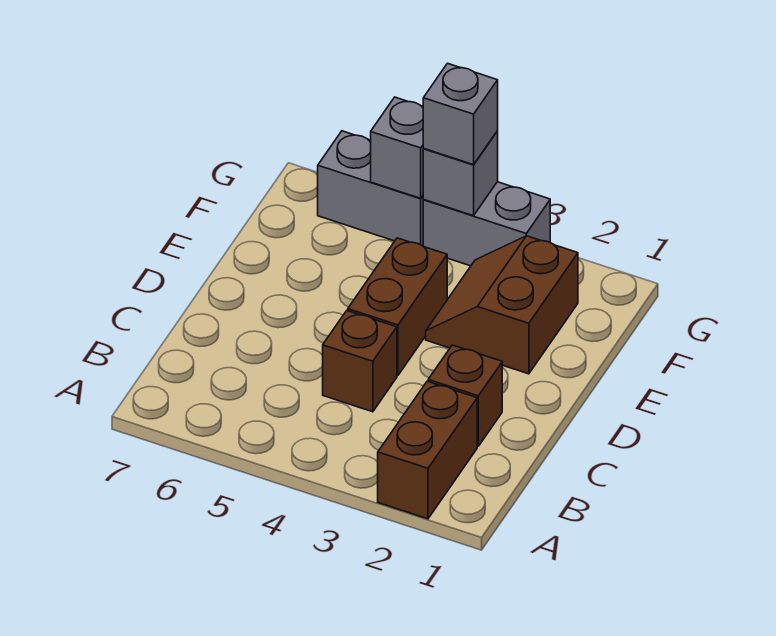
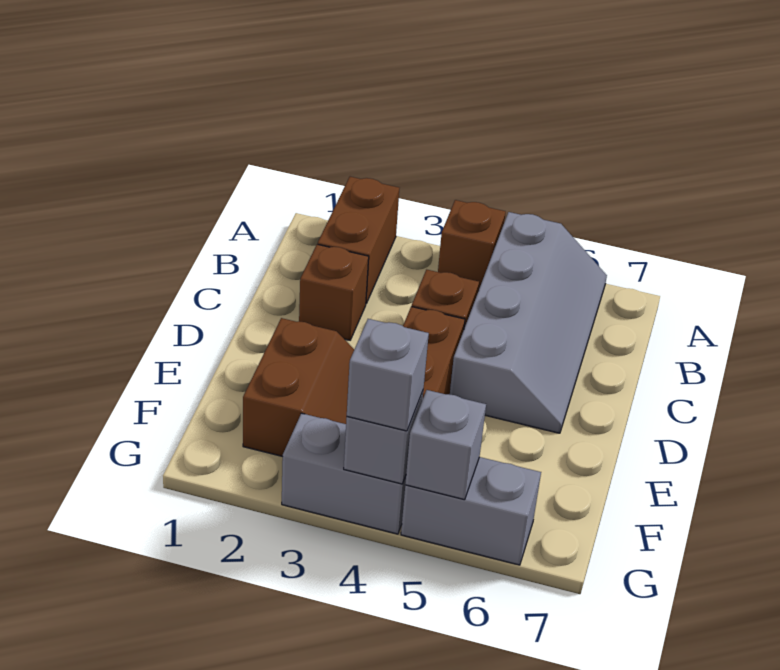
none -> brown 1x1 brick [438,200,506,291]
none -> grey 2x4 slope [450,212,607,433]

